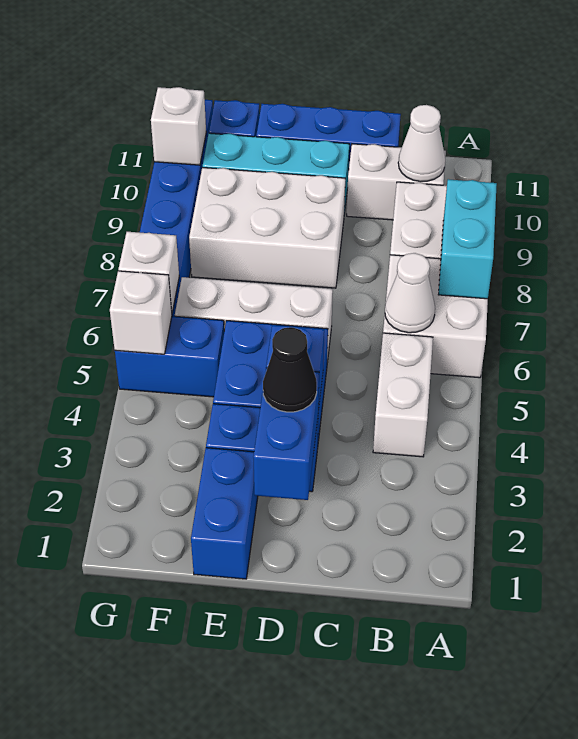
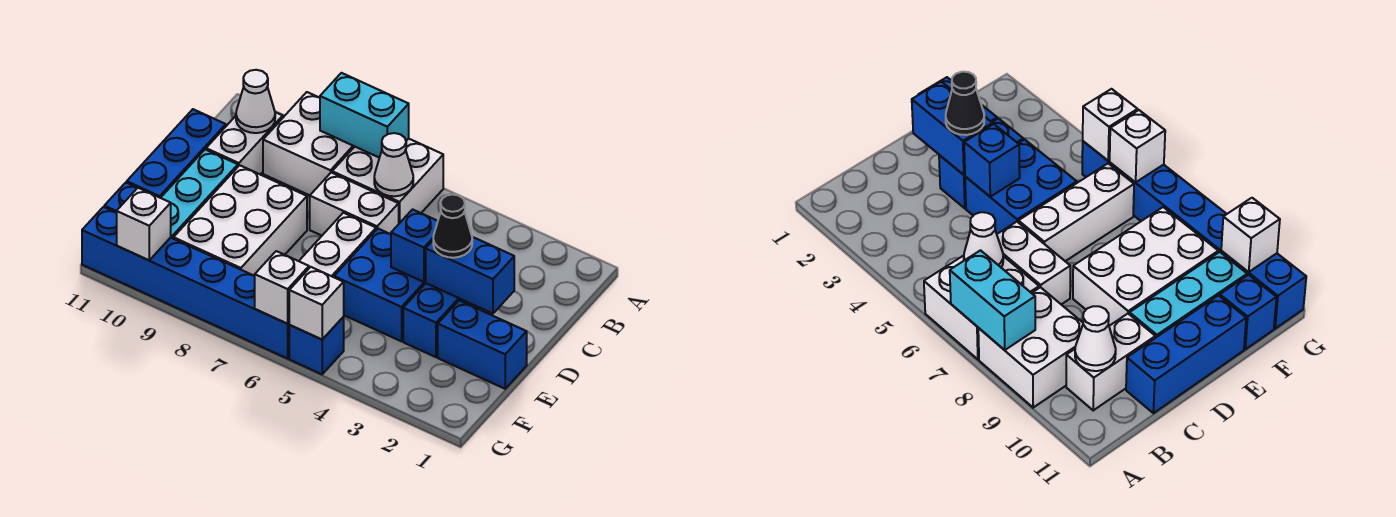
white 1x2 brick [373,333,433,457] -> white 1x2 brick moved to [310,173,399,236]
blue 1x2 brick [115,316,224,397] -> blue 1x1 brick [289,317,344,374]

